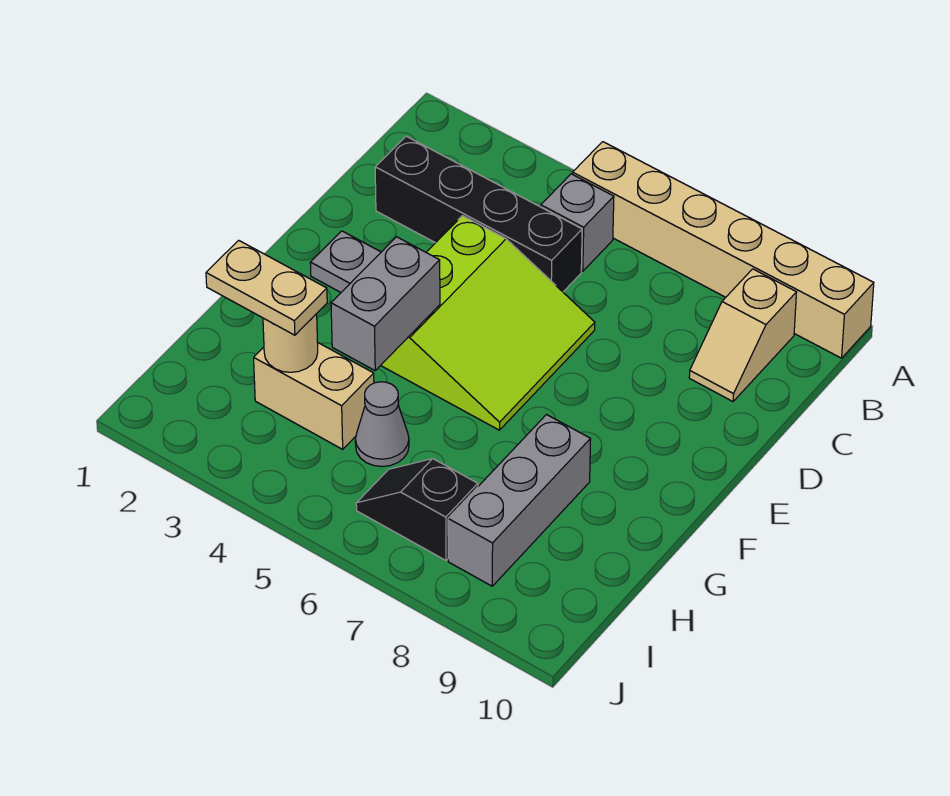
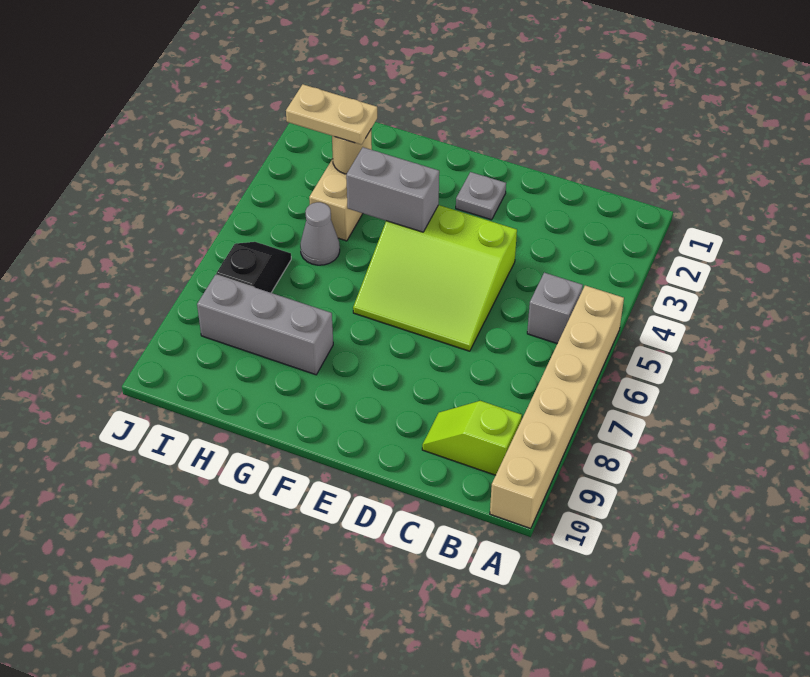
tan 1x2 slope [689,269,796,401] -> lime 1x2 slope [422,401,522,475]
black 1x4 brick [375,136,582,292] -> none
tan 1x2 plate [206,240,327,335] -> tan 1x2 plate turned to [286,84,377,145]

